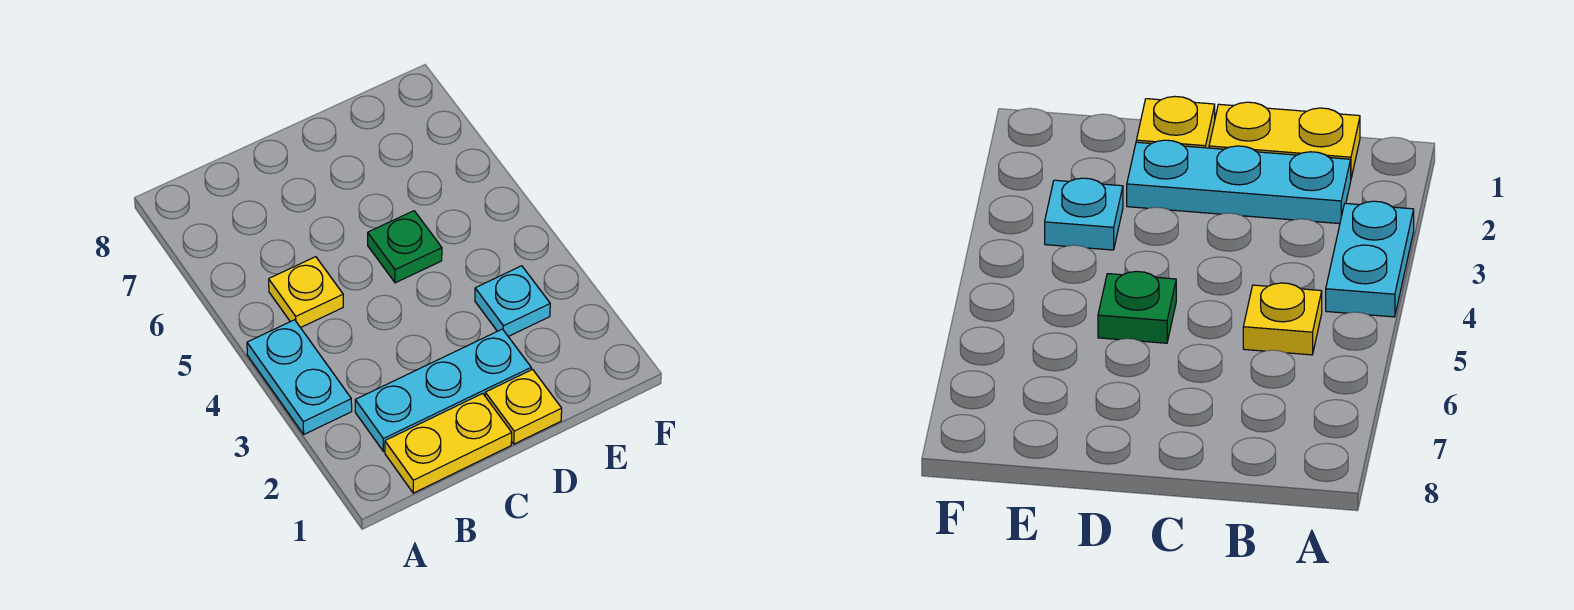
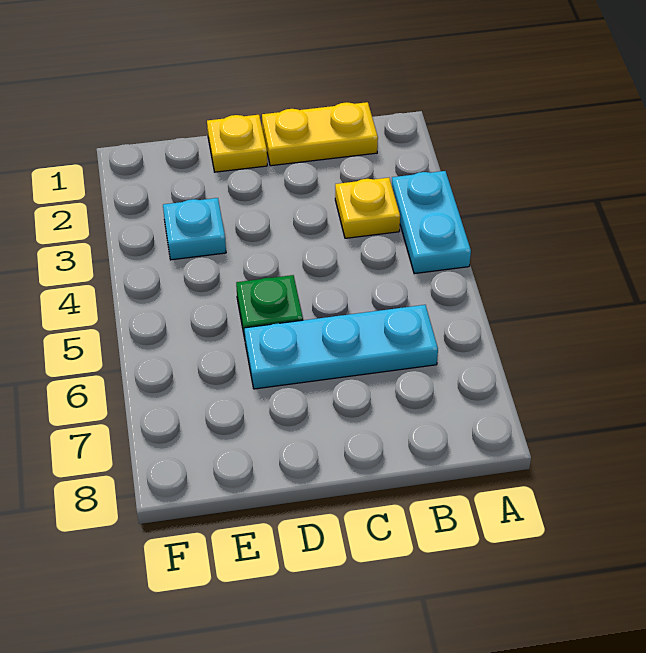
cyan 1x3 plate [355,329,531,452] -> cyan 1x3 plate moved to [244,305,438,389]
yellow 1x1 plate [269,257,343,328] -> yellow 1x1 plate moved to [335,178,400,238]

